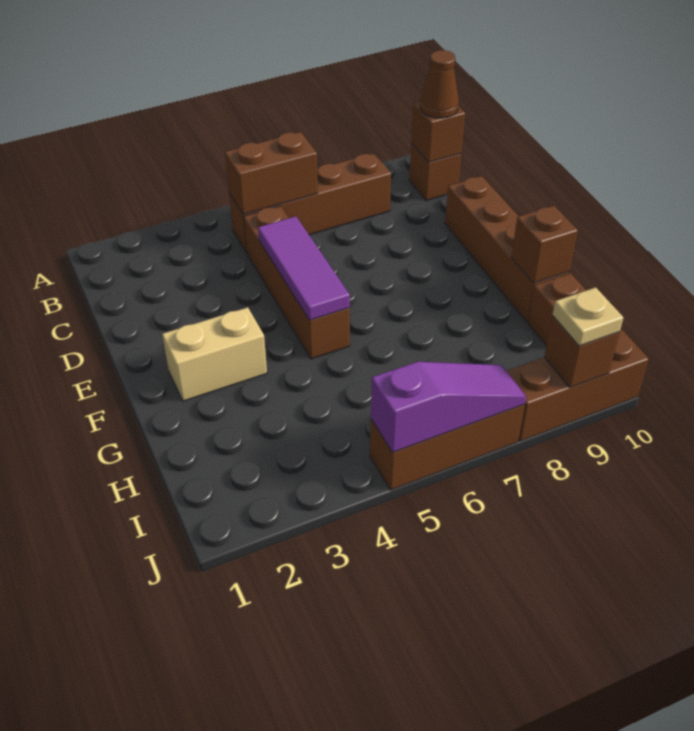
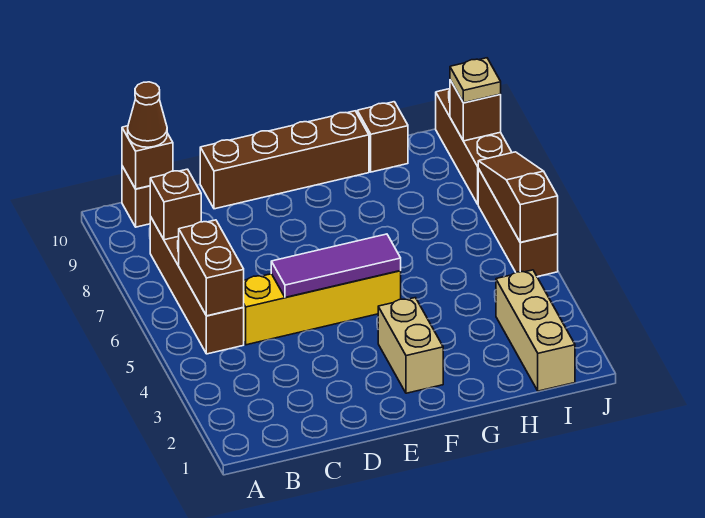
brown 1x4 brick [244,206,350,359] -> yellow 1x4 brick [243,271,401,345]
brown 1x1 brick [511,206,578,283] -> brown 1x1 brick moved to [150,169,201,240]
none -> tan 1x3 brick [496,270,575,391]
purple 1x3 slope [371,362,526,452] -> brown 1x3 slope [478,152,558,242]

